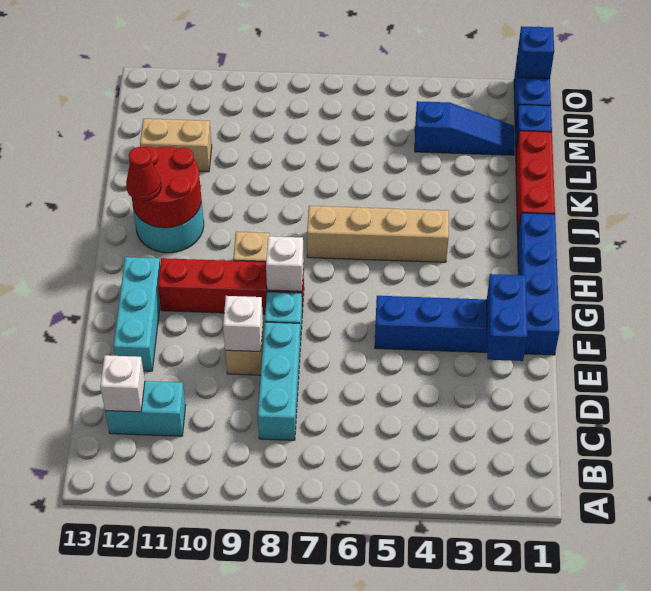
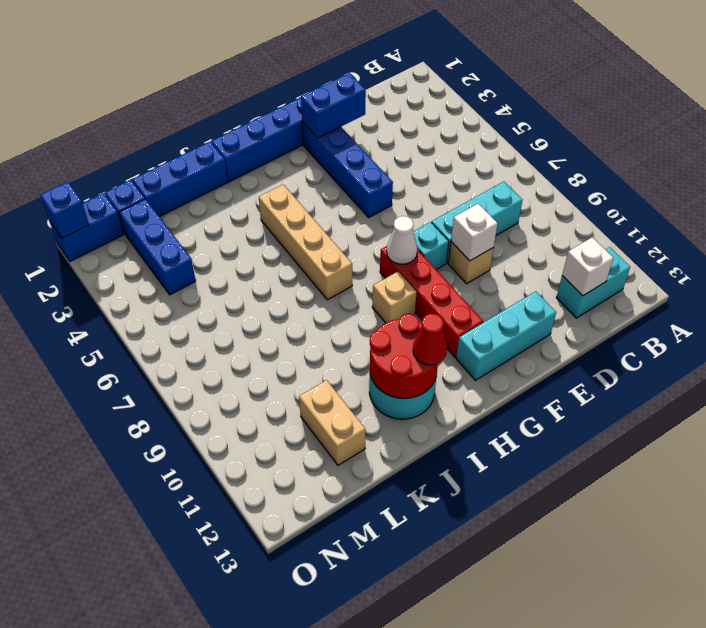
cyan 1x2 brick [105,381,186,436] -> cyan 1x2 brick turned to [556,247,630,318]
white 1x1 brick [266,236,304,291] -> white 1x1 cone [387,216,417,264]
red 1x3 brick [516,131,555,235] -> blue 1x3 brick [132,142,228,217]
blue 1x3 slope [415,101,515,155] -> blue 1x3 brick [120,199,196,295]

